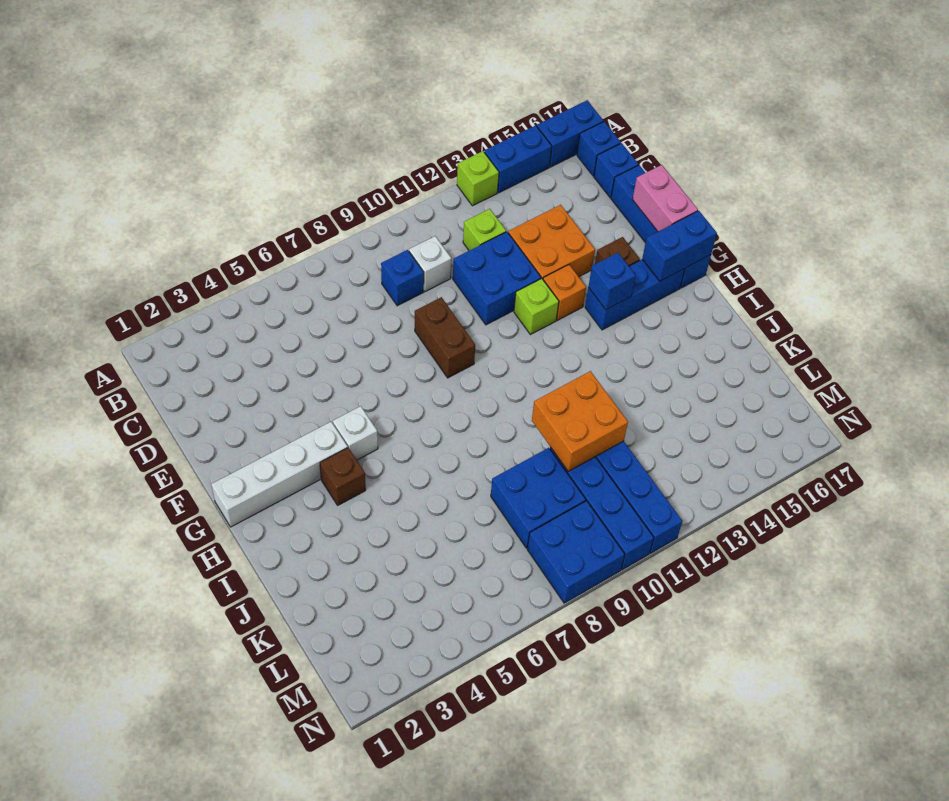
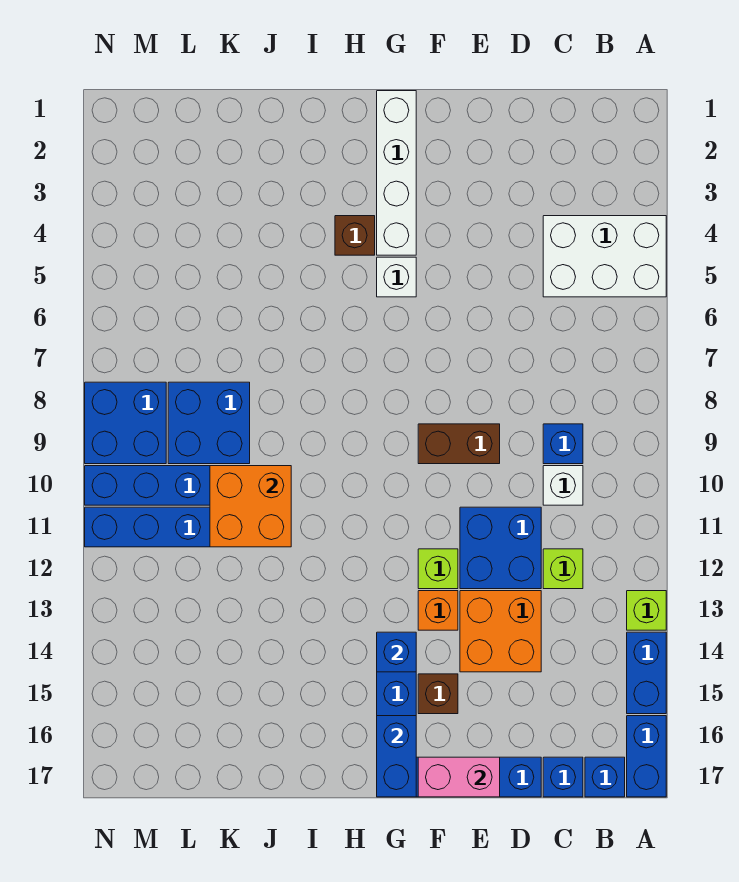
none -> white 2x3 brick [543,216,666,297]

